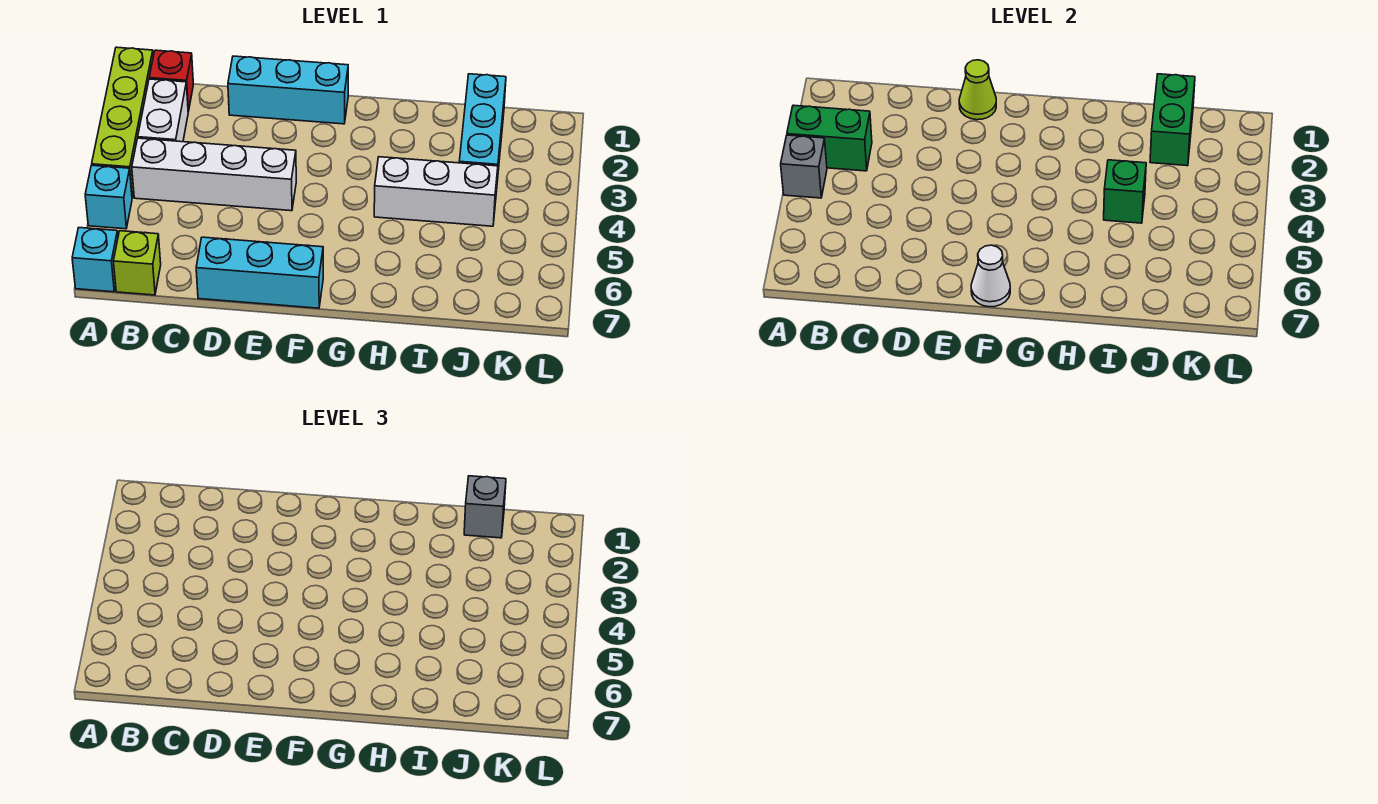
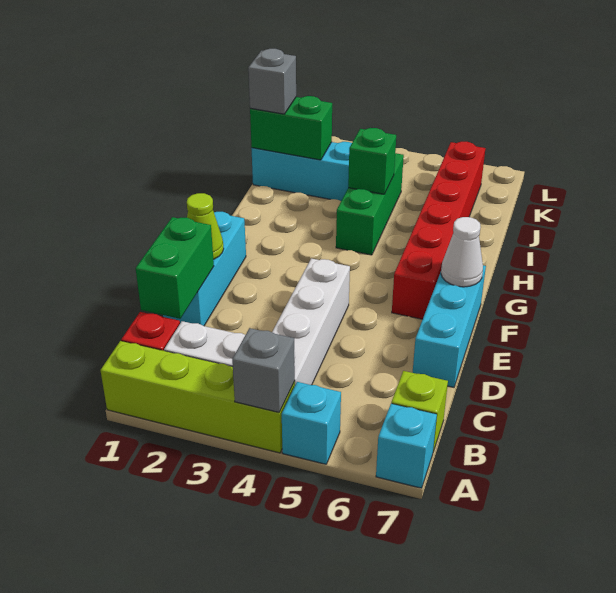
green 1x2 brick [787,105,872,171] -> green 1x2 brick moved to [136,217,214,319]
none -> red 1x6 brick [392,142,485,319]
white 1x3 brick [374,157,498,226] -> green 1x3 brick [336,153,404,255]

